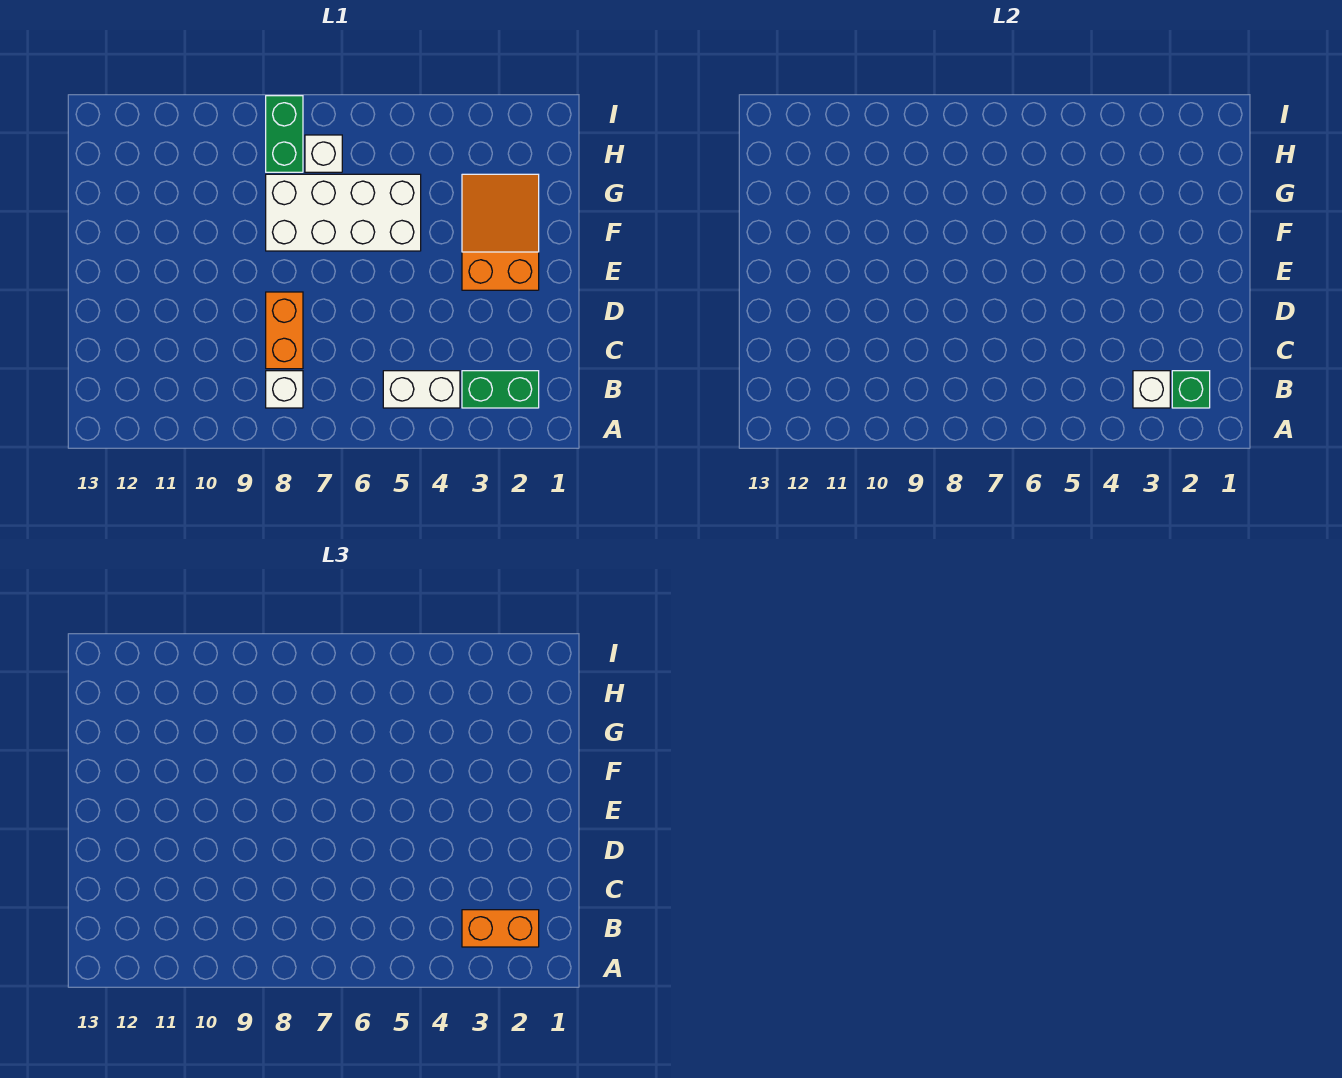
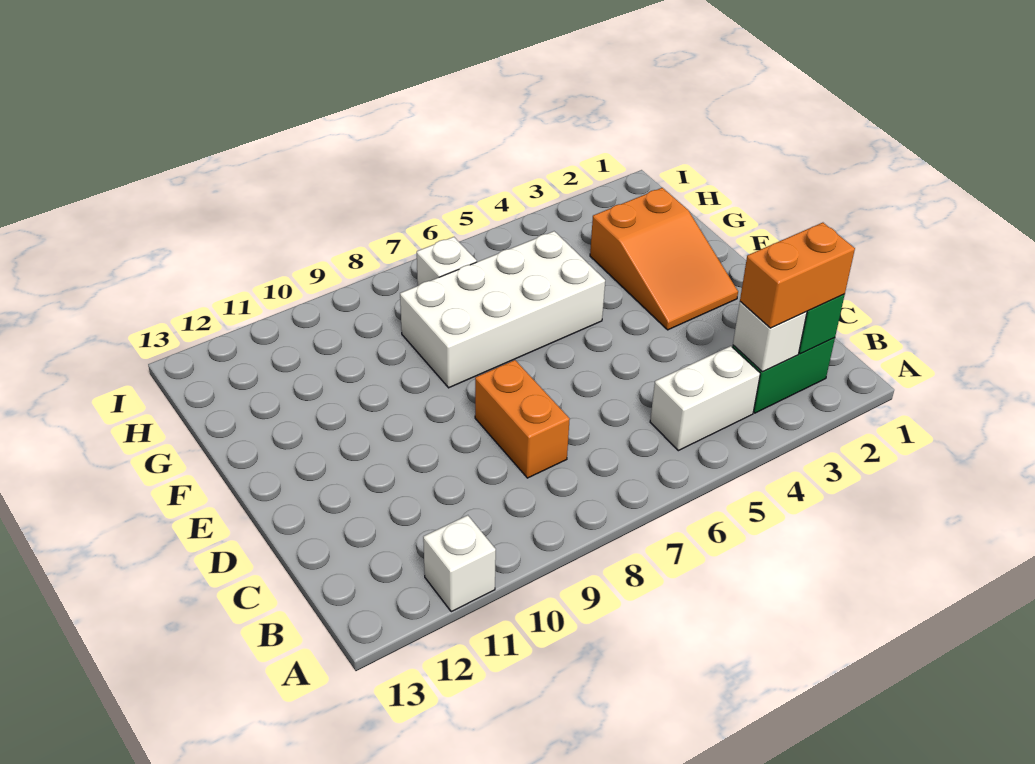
white 1x1 brick [266,371,303,408] -> white 1x1 brick moved to [423,515,496,612]
orange 2x3 slope [462,174,539,290] -> orange 2x3 slope turned to [590,188,738,330]
green 1x2 brick [266,96,303,172] -> none

